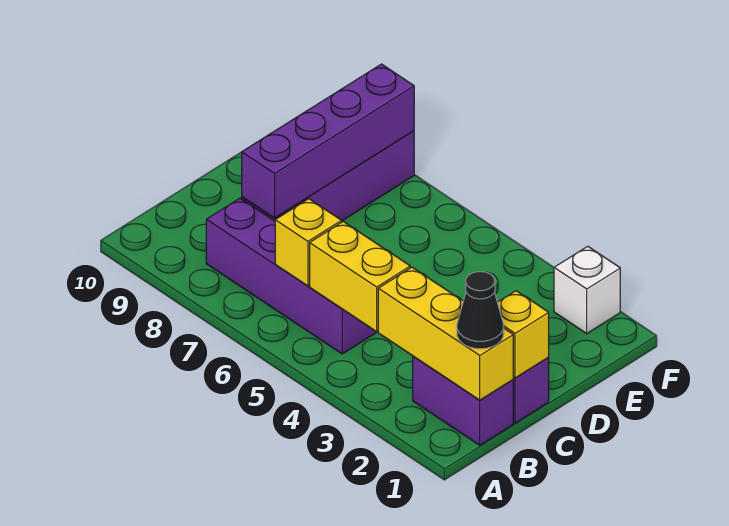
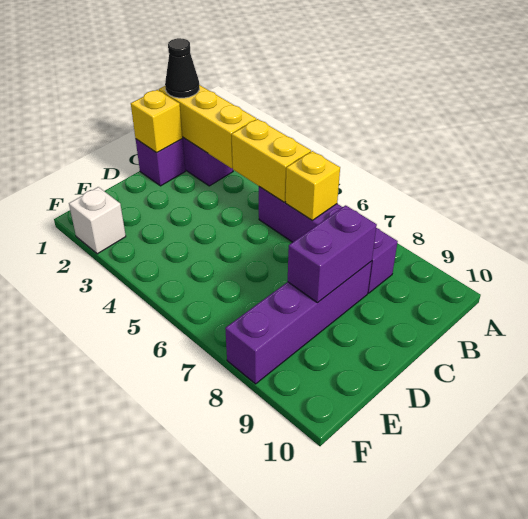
purple 1x4 brick [242,64,414,218] -> purple 1x2 brick [288,205,377,303]

